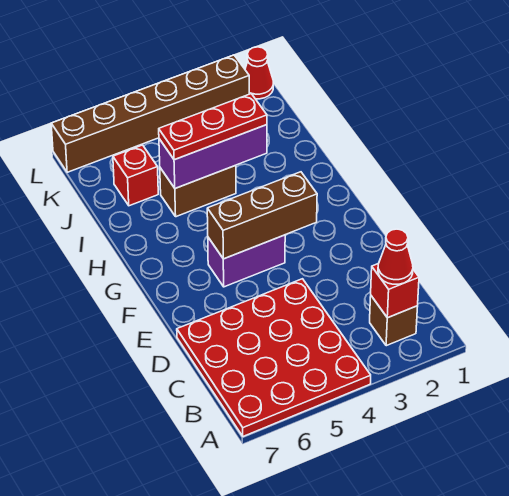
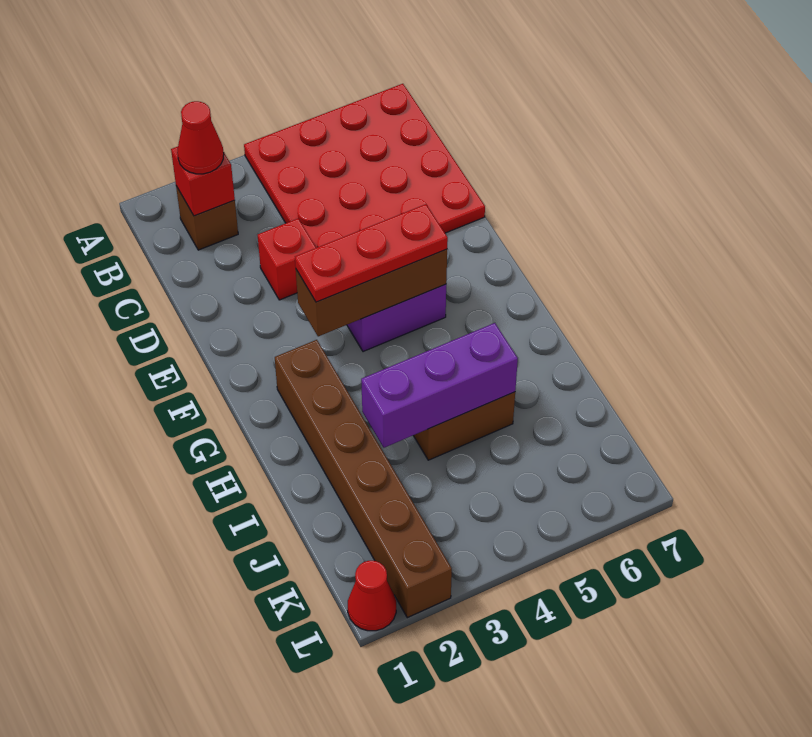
red 1x3 plate [159,94,267,160] -> red 1x3 plate moved to [295,204,448,302]
red 1x1 brick [113,145,158,206] -> red 1x1 brick moved to [258,219,316,300]
brown 1x6 brick [51,55,249,172] -> brown 1x6 brick turned to [275,340,452,618]

